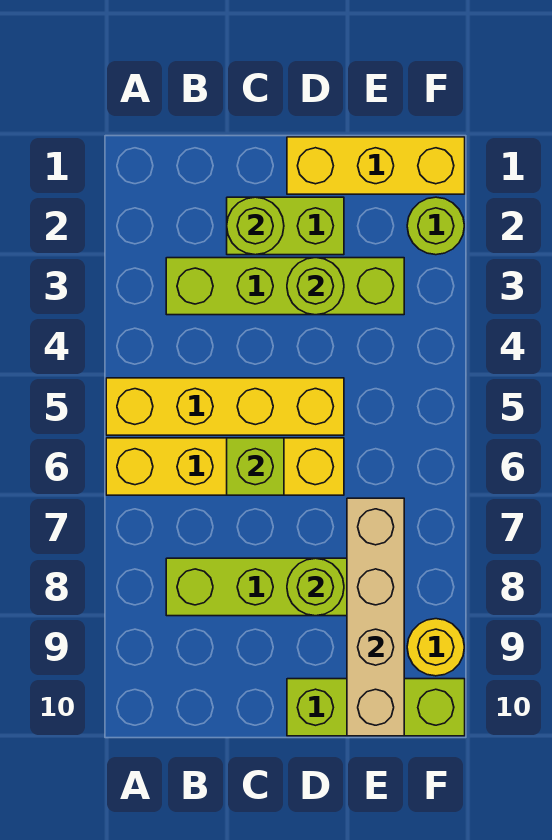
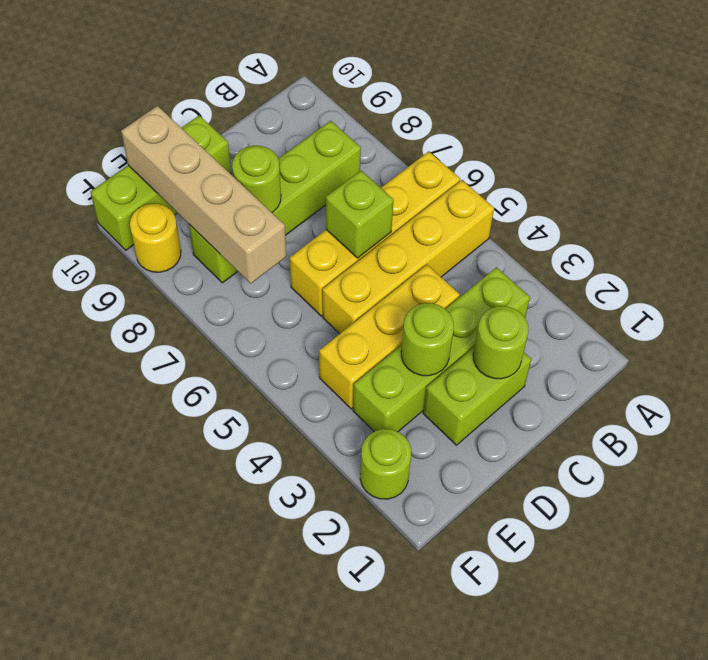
yellow 1x3 brick [287,137,465,194] -> yellow 1x3 brick moved to [319,265,460,409]

